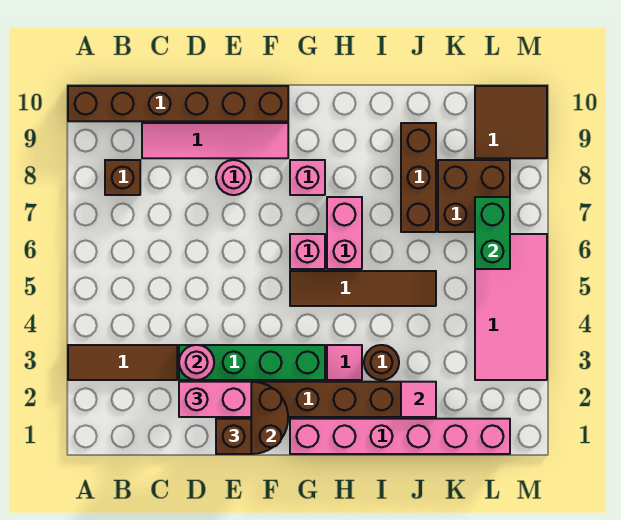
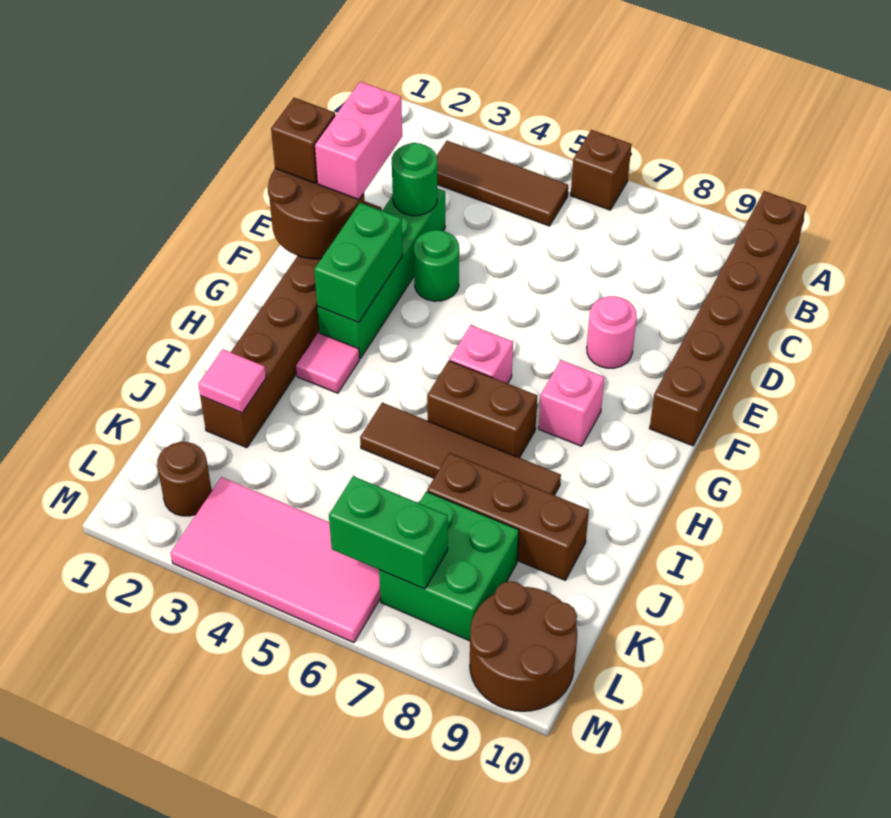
brown 1x3 tile [68,345,177,380] -> brown 1x3 tile turned to [437,141,568,226]
brown 1x1 brick [105,160,140,195] -> brown 1x1 brick moved to [571,130,632,210]
pink 1x4 tile [142,123,288,158] -> none
pink 1x1 round brick [179,345,214,380] -> green 1x1 round brick [392,143,437,216]
none -> green 1x1 round brick [414,230,459,301]
none -> green 1x2 brick [314,203,403,322]
pink 1x6 brick [290,419,510,454] -> none
brown 1x4 tile [290,271,436,306] -> brown 1x4 tile turned to [360,403,561,495]
pink 1x2 brick [327,197,362,269] -> brown 1x2 brick [427,361,537,458]
brown 1x1 round brick [364,345,399,380] -> brown 1x1 round brick moved to [157,442,212,516]
brown 2x2 brick [438,160,510,232] -> green 2x2 brick [379,492,519,641]
brown 2x2 tile [475,86,547,158] -> brown 2x2 round brick [470,581,577,711]

